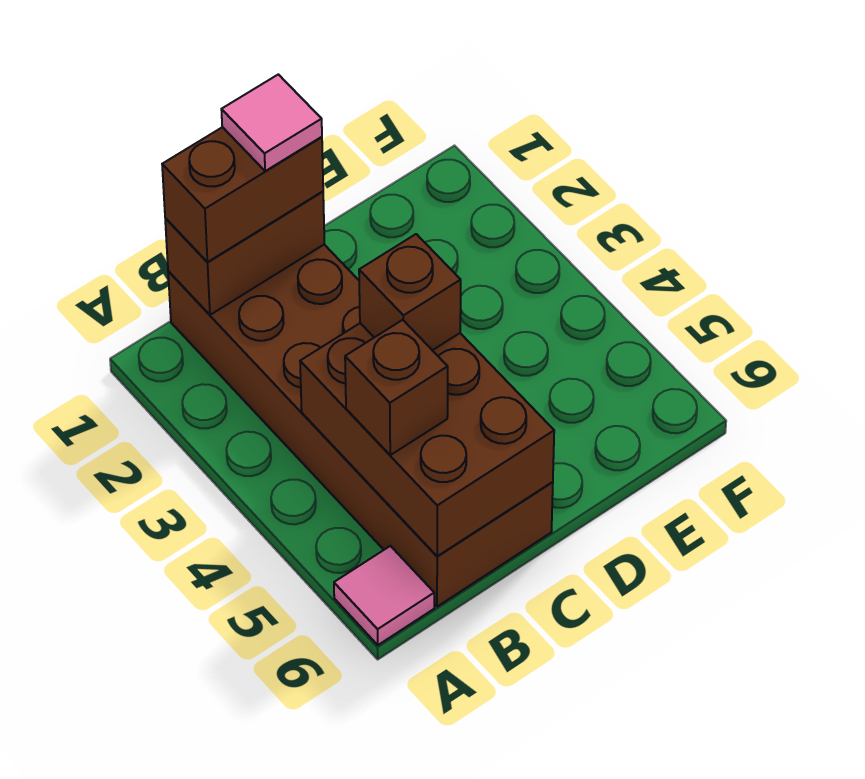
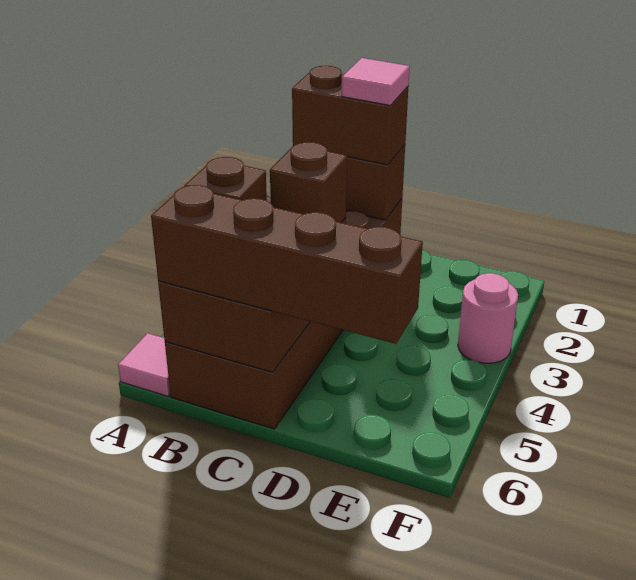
none -> brown 1x4 brick [151,185,423,344]
none -> pink 1x1 round brick [458,273,518,363]

